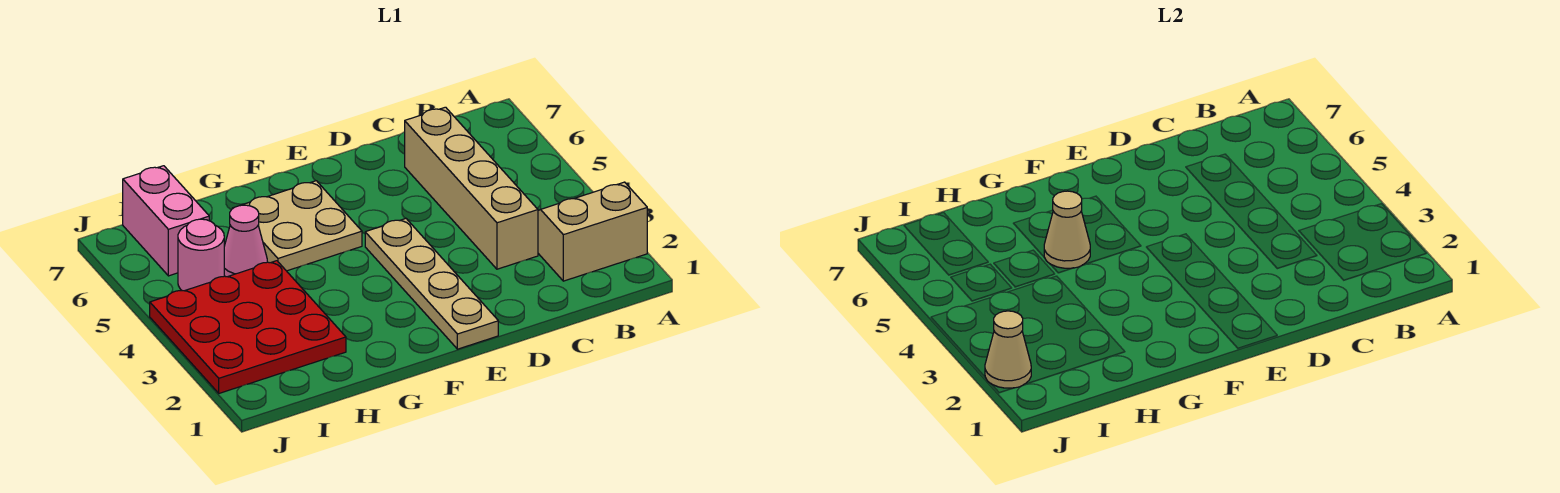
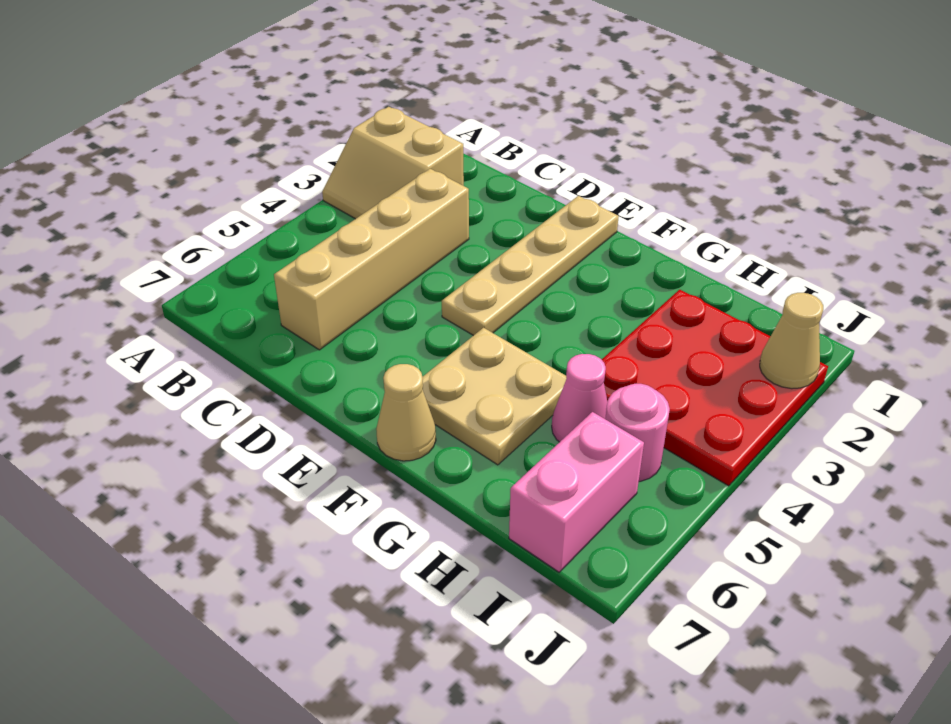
tan 1x1 cone [1044,191,1090,268] -> tan 1x1 cone moved to [376,364,436,461]

